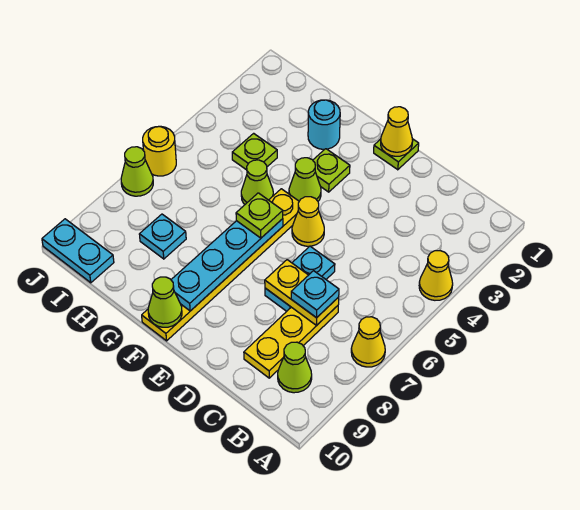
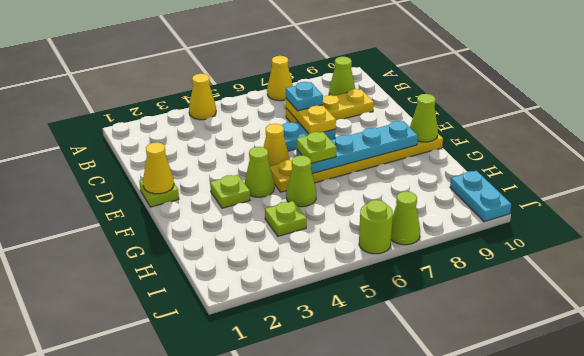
cyan 1x1 round brick [308,100,340,149] -> none
cyan 1x1 plate [139,214,186,259] -> none
yellow 1x1 round brick [143,126,176,176] -> lime 1x1 round brick [359,200,393,254]

